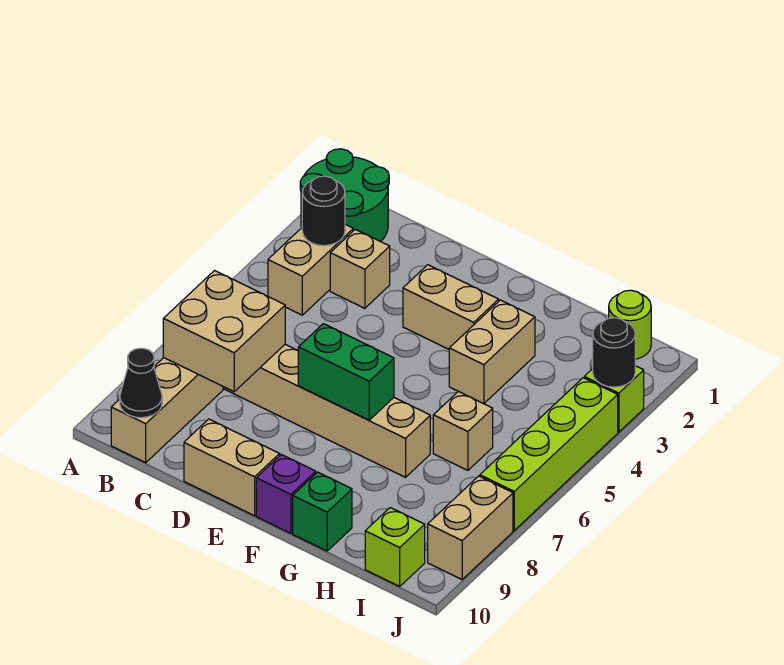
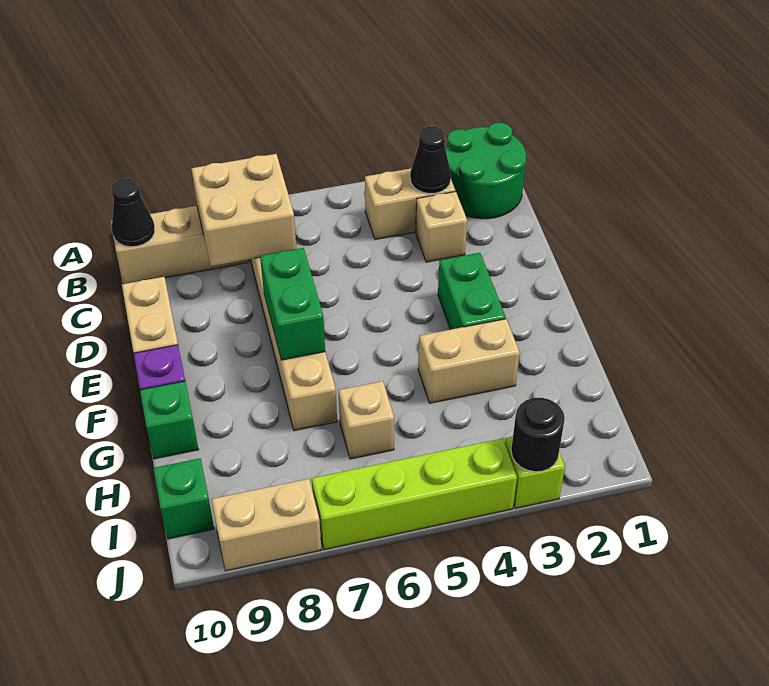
black 1x1 round brick [302,176,345,246] -> black 1x1 cone [410,126,451,194]
tan 1x2 brick [403,265,499,349] -> green 1x2 brick [438,253,506,330]
lime 1x1 round brick [609,290,651,359] -> none
lime 1x1 brick [365,508,425,586] -> green 1x1 brick [153,458,214,539]

